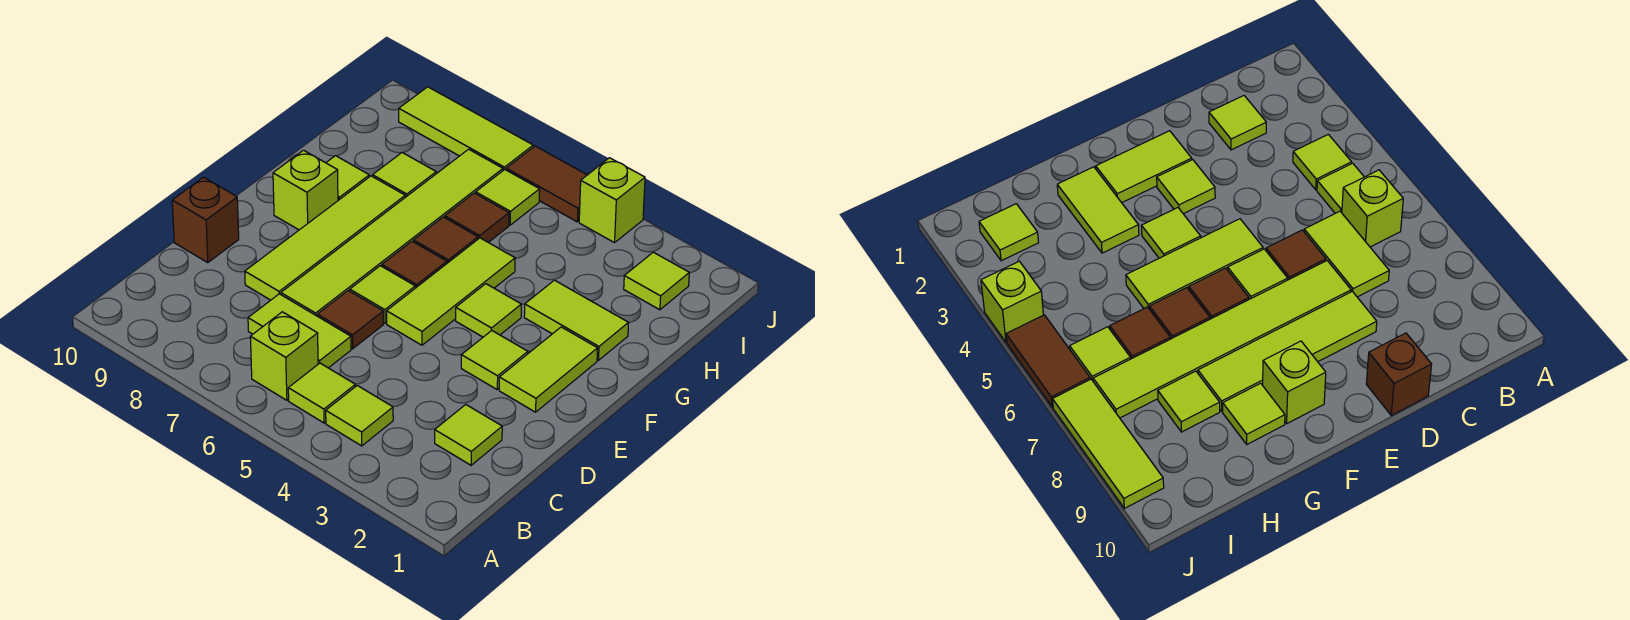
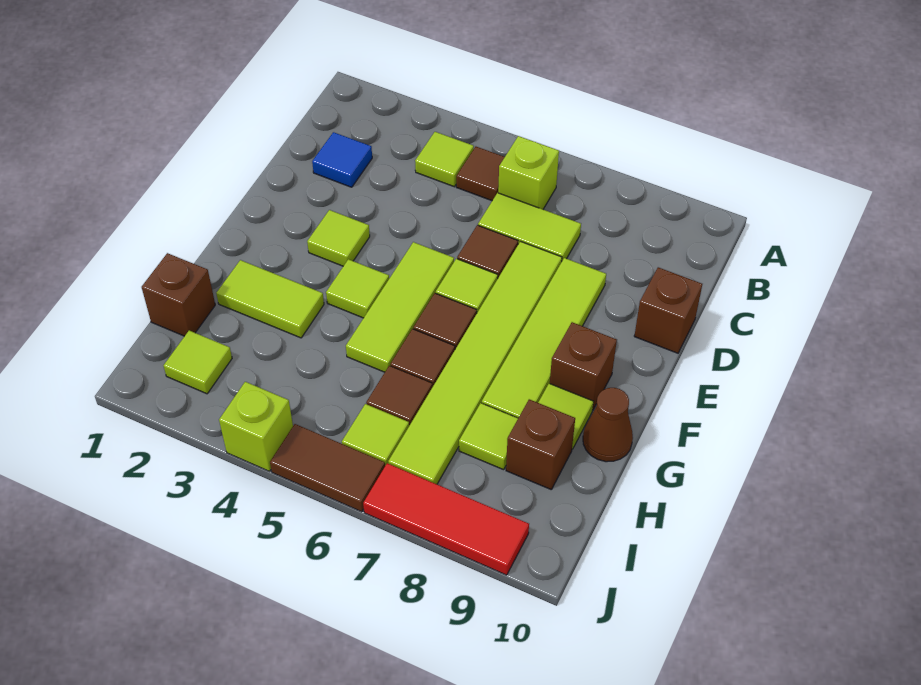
lime 1x1 tile [288,363,355,423] -> brown 1x1 tile [456,147,505,201]
lime 1x1 tile [435,405,502,465] -> blue 1x1 tile [312,132,372,187]
lime 1x2 tile [499,327,598,412] -> none
lime 1x1 brick [273,150,338,230] -> brown 1x1 brick [550,322,617,409]
none -> brown 1x1 cone [583,388,633,462]
none -> brown 1x1 brick [142,253,215,336]
none -> brown 1x1 brick [506,399,575,490]
lime 1x3 tile [399,87,533,170] -> red 1x3 tile [363,463,529,575]

